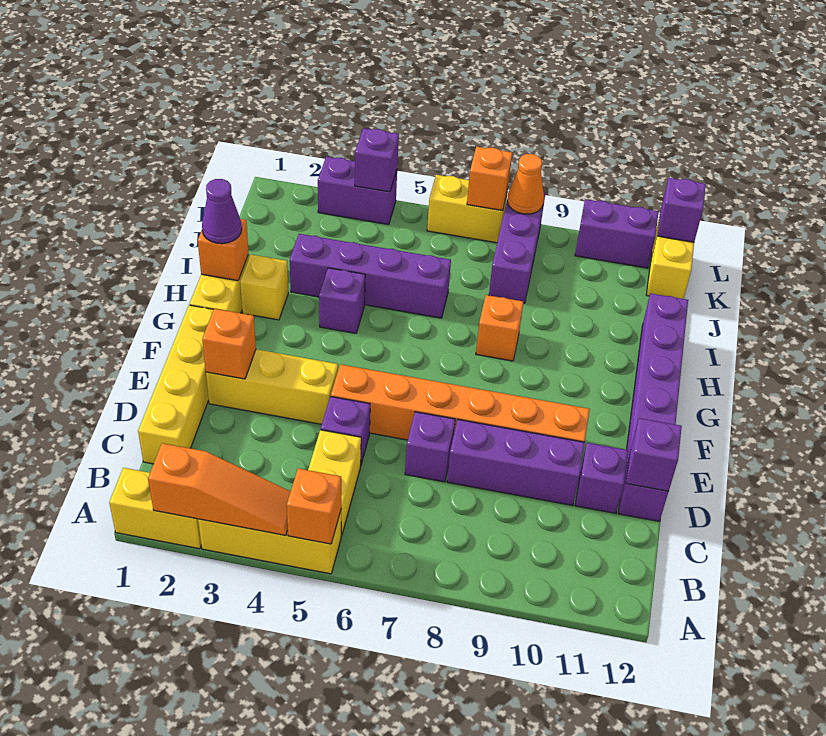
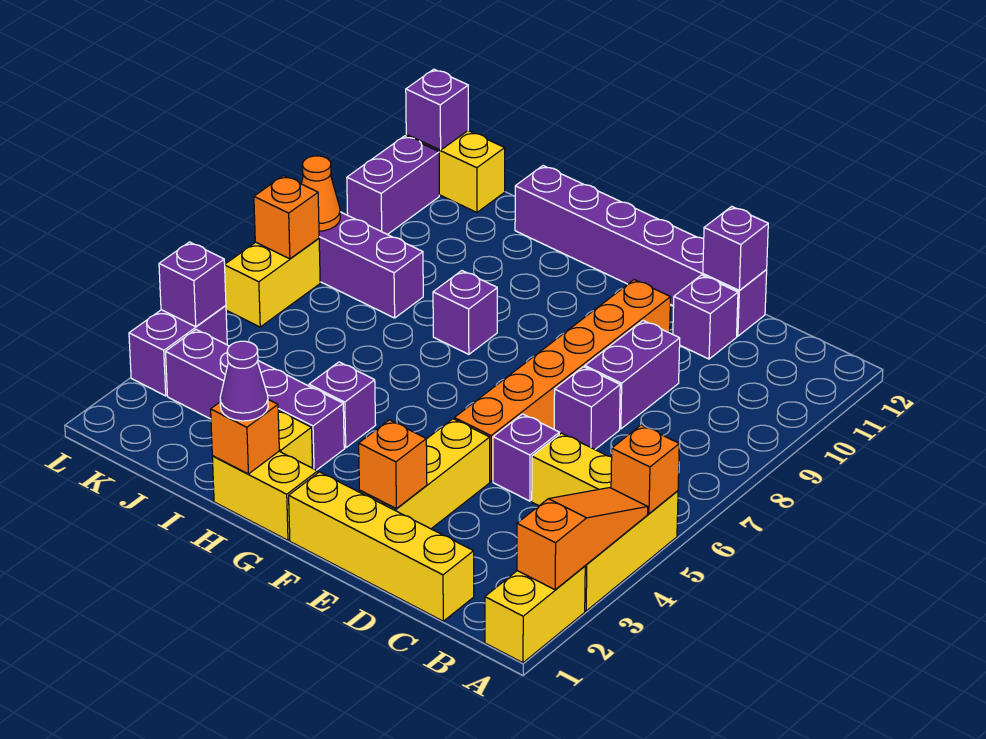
purple 1x3 brick [447,420,585,505] -> purple 1x2 brick [585,321,680,429]
orange 1x1 brick [476,295,523,361] -> purple 1x1 brick [433,271,497,354]
purple 1x4 brick [290,234,451,318] -> purple 1x4 brick turned to [166,330,344,470]

